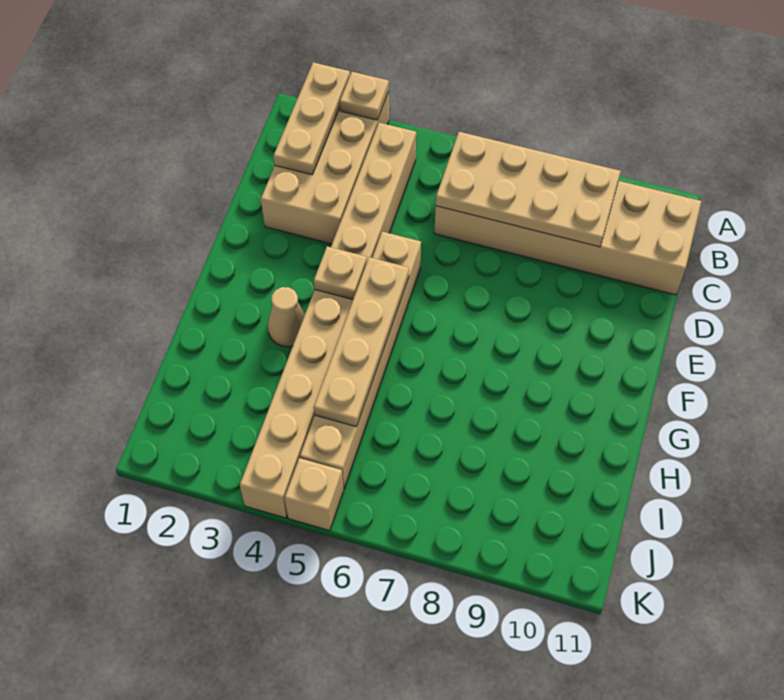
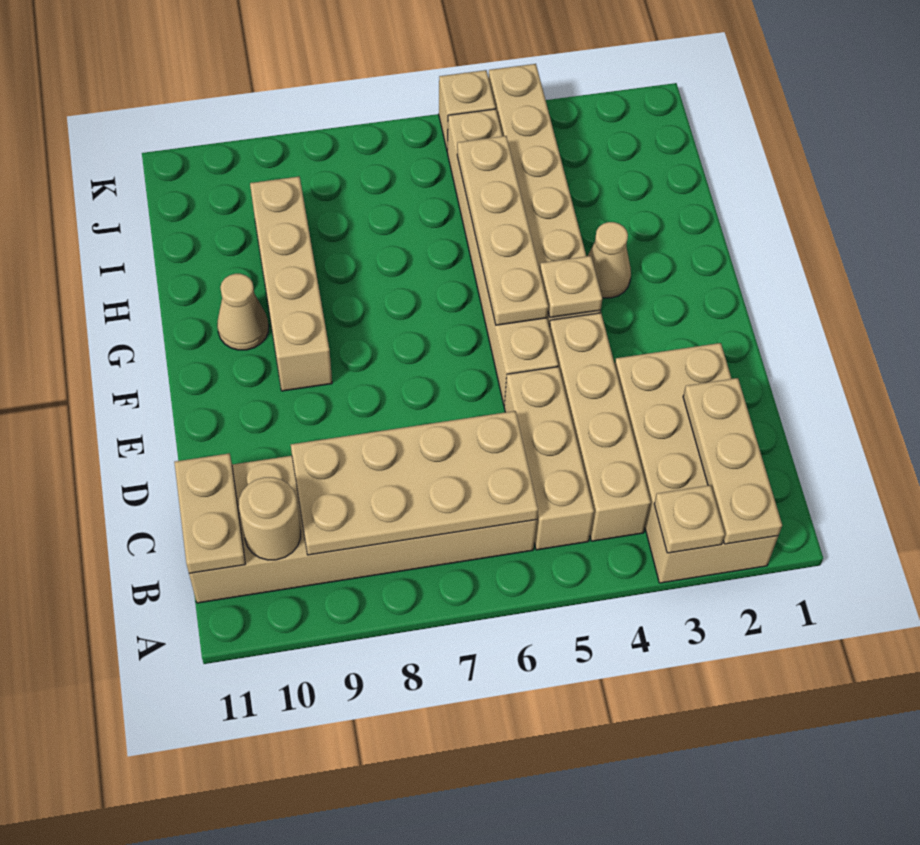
none -> tan 1x3 brick [504,367,594,550]
none -> tan 1x1 round brick [239,477,301,560]
none -> tan 1x2 plate [174,453,245,573]
none -> tan 1x4 brick [250,177,332,391]
none -> tan 1x1 cone [217,274,269,350]

